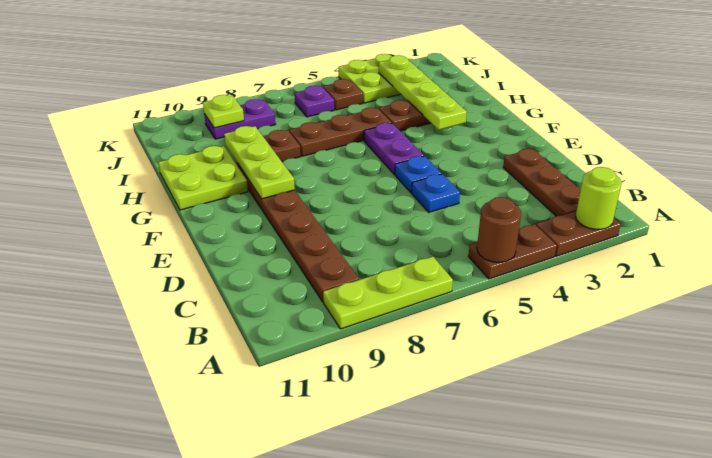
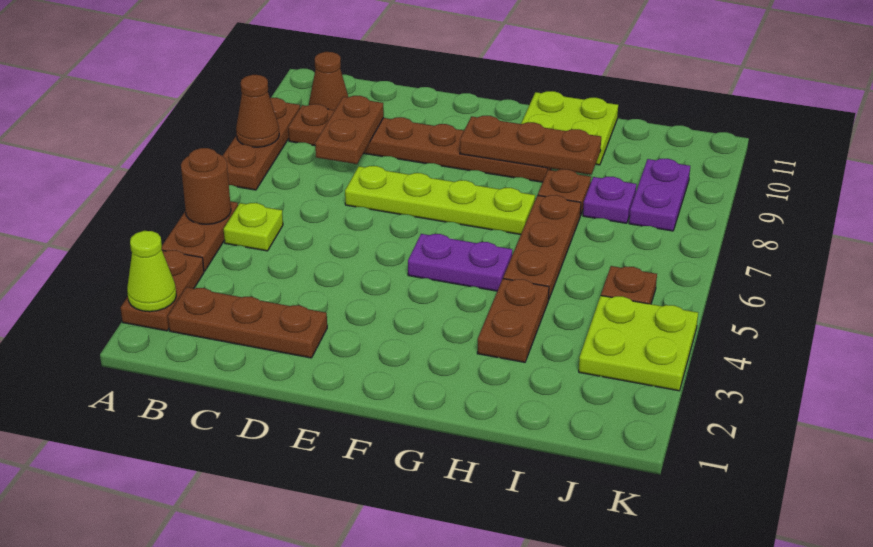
lime 1x1 round brick [576,167,622,229] -> lime 1x1 cone [127,231,176,312]
lime 1x3 plate [323,257,453,329] -> brown 1x3 plate [223,98,300,190]
none -> brown 1x1 cone [236,75,279,147]
none -> brown 1x1 cone [309,52,348,110]
none -> brown 1x2 plate [315,96,384,164]
blue 1x1 plate [412,174,460,212] -> none
blue 1x1 plate [395,156,441,193] -> none
lime 1x3 plate [224,126,295,199] -> brown 1x3 plate [460,116,601,175]
lime 1x4 plate [379,55,467,130] -> lime 1x4 plate moved to [345,166,535,235]
purple 1x1 plate [295,86,334,117] -> purple 1x1 plate moved to [583,177,636,223]
lime 1x1 plate [203,95,244,128] -> lime 1x1 plate moved to [224,203,283,251]

